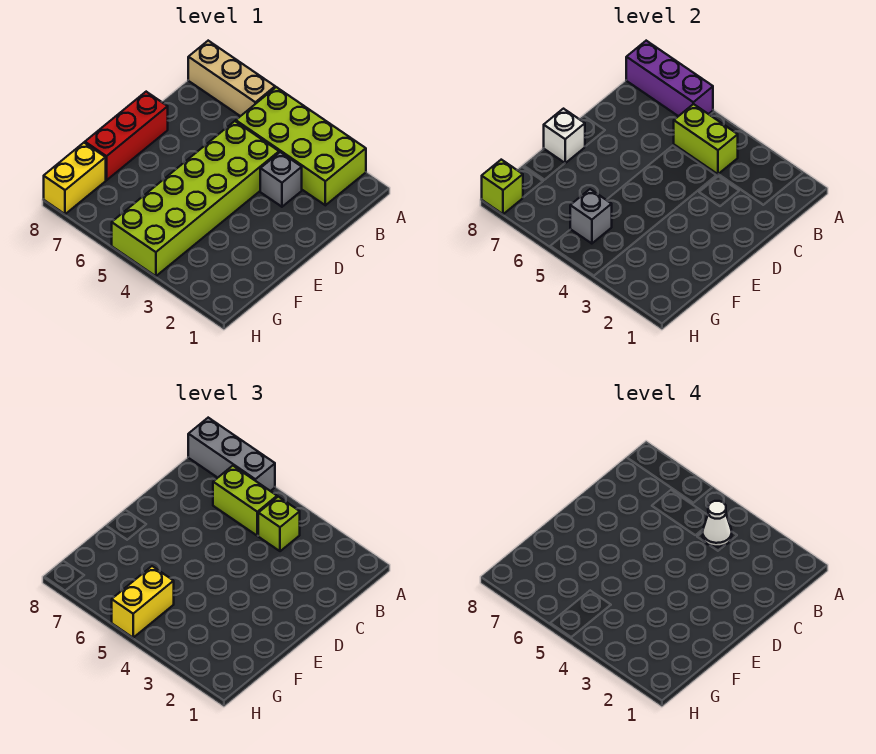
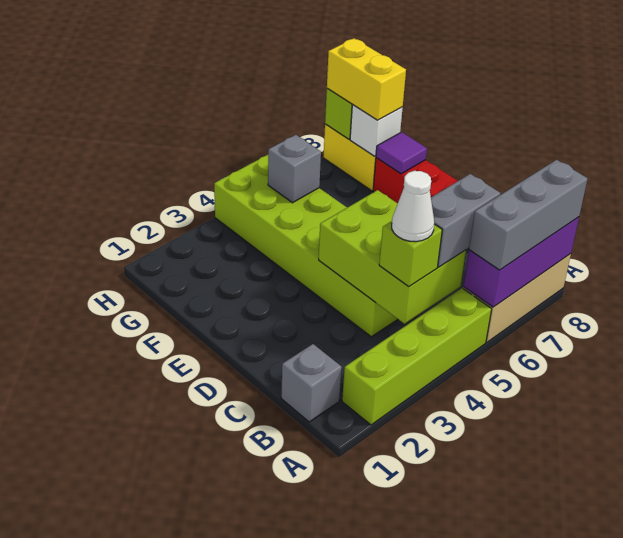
lime 2x4 brick [236,87,366,205] -> lime 1x4 brick [342,288,492,425]
lime 1x2 brick [674,104,738,174] -> lime 2x3 brick [319,190,466,324]
lime 1x2 brick [213,466,277,536] -> grey 1x2 brick [431,174,500,267]
grey 1x1 brick [260,152,302,207] -> grey 1x1 brick moved to [281,344,342,422]
white 1x1 brick [544,109,585,163] -> white 1x1 brick moved to [350,105,403,156]
none -> purple 1x1 tile [376,132,427,174]
yellow 1x2 brick [112,566,174,638] -> yellow 1x2 brick moved to [327,38,406,120]

